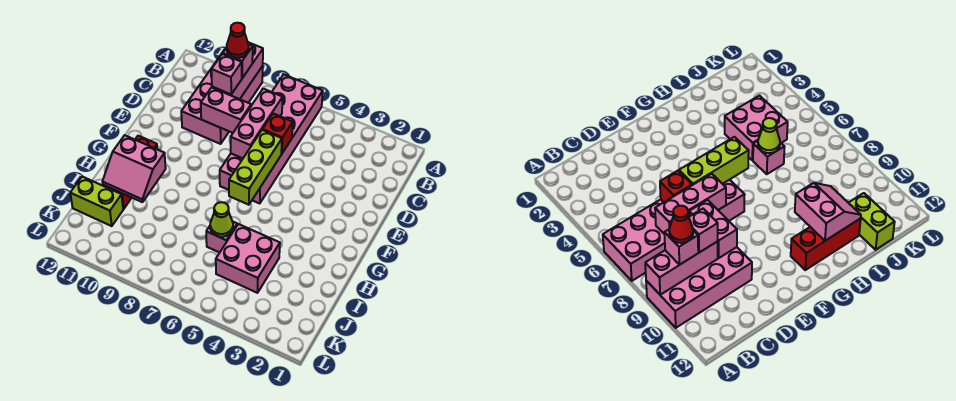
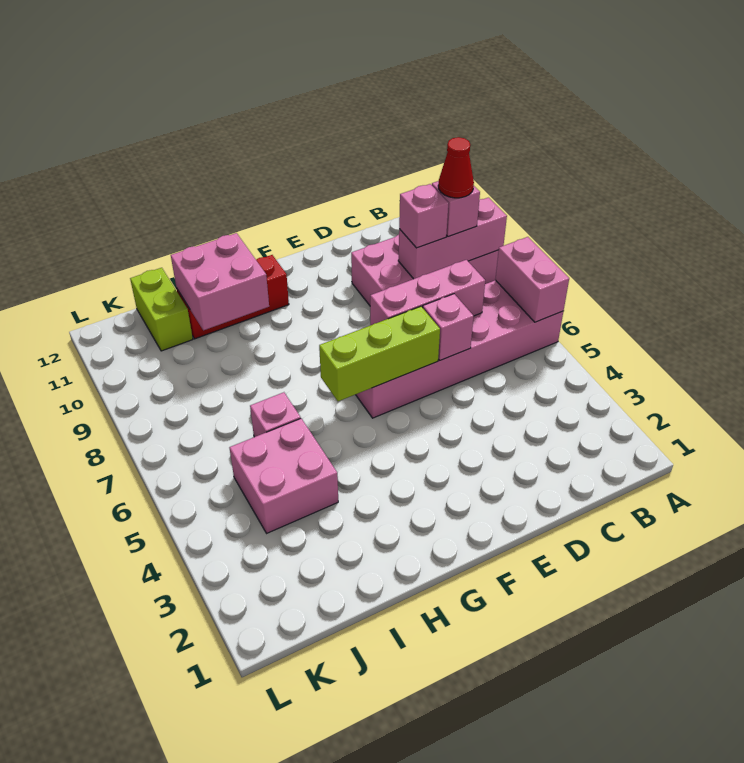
red 1x1 brick [263,114,293,154] -> pink 1x1 brick [423,294,474,360]
pink 1x2 brick [201,88,251,133] -> pink 1x2 brick moved to [495,237,569,322]
pink 2x2 slope [102,135,166,202] -> pink 2x2 brick [171,233,269,330]
lime 1x1 cone [210,202,233,237] -> none

